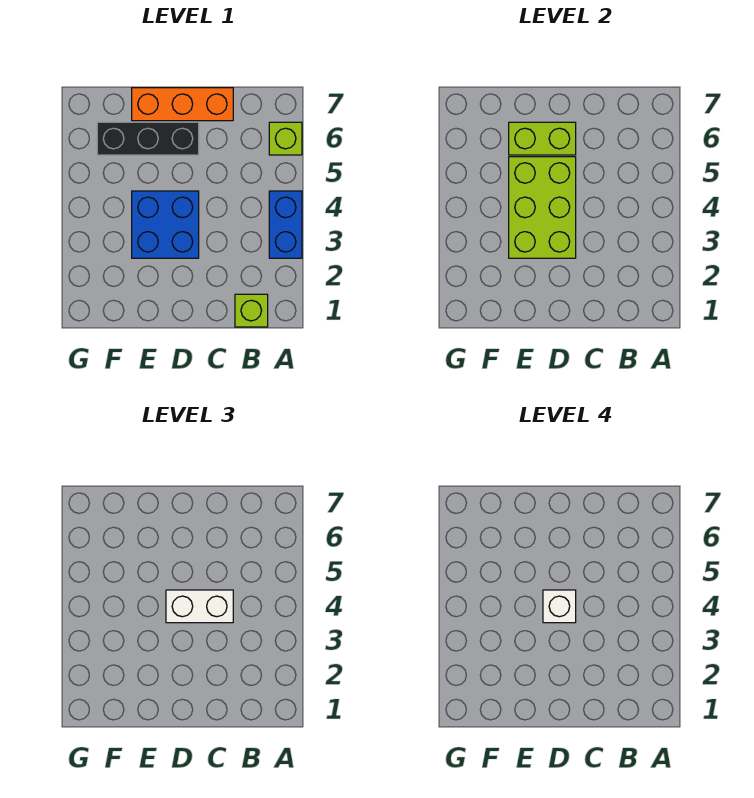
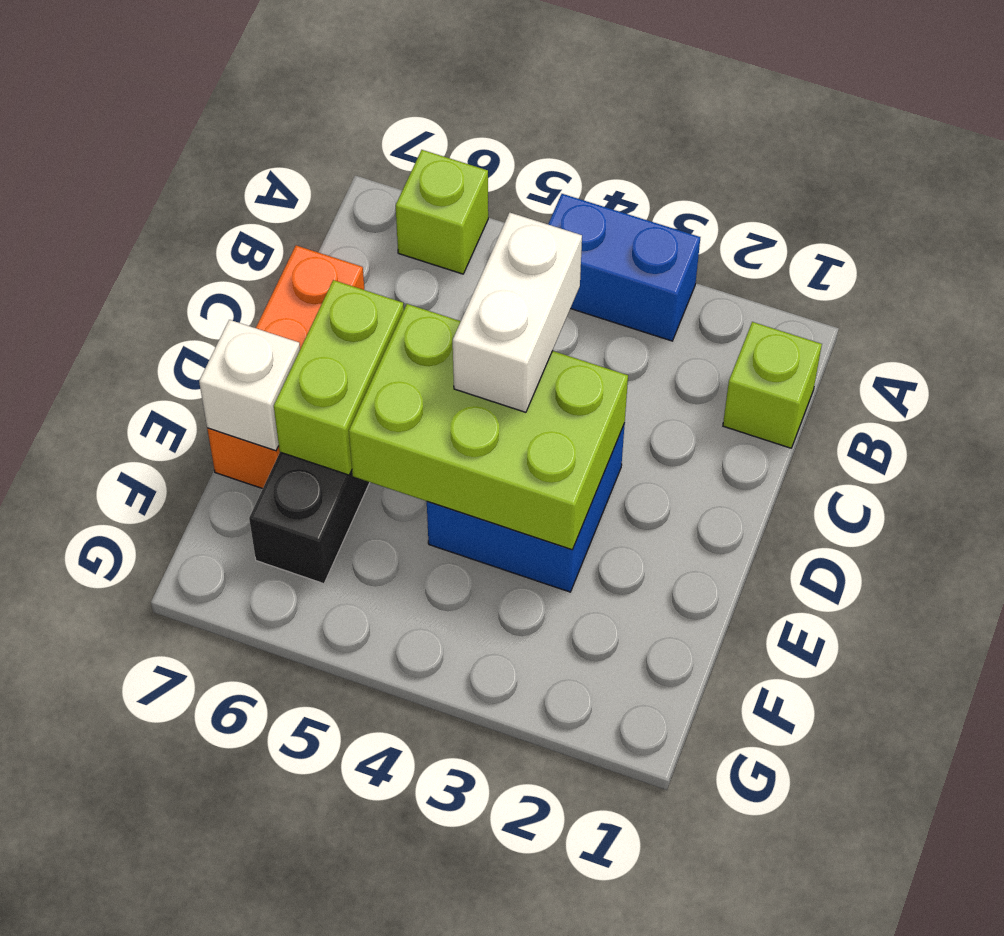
white 1x1 brick [543,590,576,623] -> white 1x1 brick moved to [199,320,300,451]

